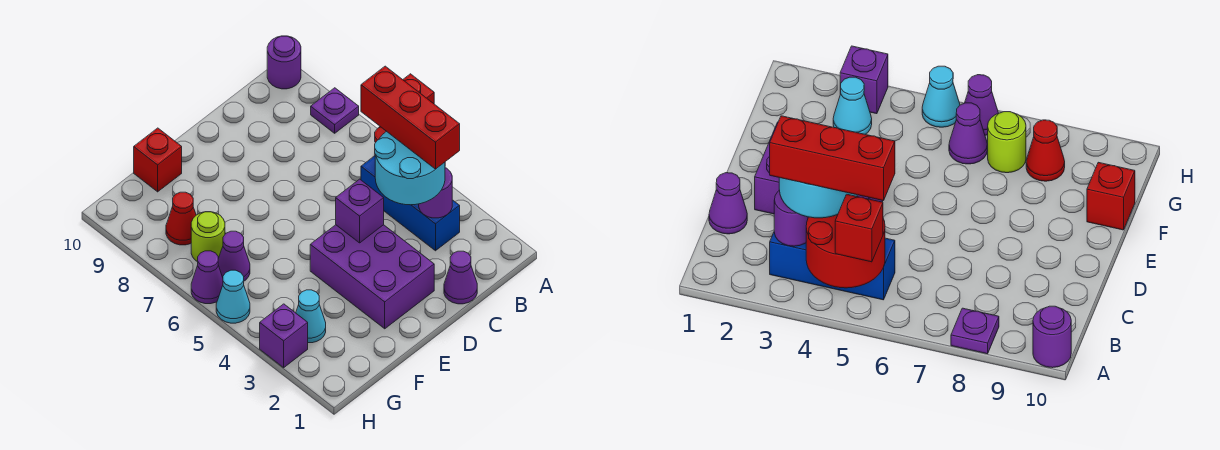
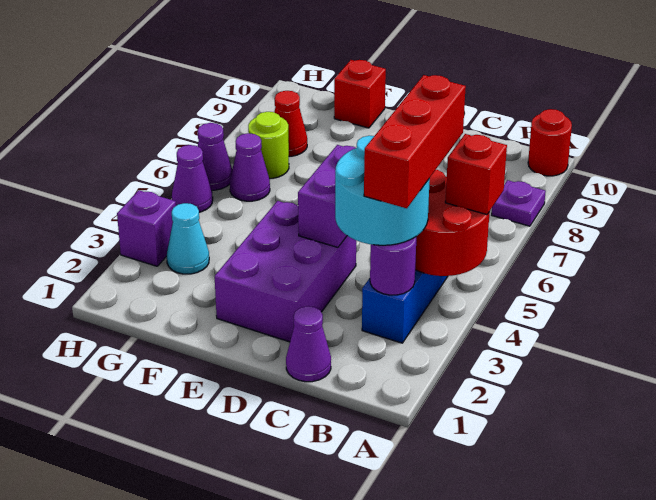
purple 1x1 round brick [267,36,301,89] -> red 1x1 round brick [528,109,572,176]
purple 1x1 brick [336,179,384,243] -> purple 1x2 brick [298,145,355,247]
cyan 1x1 cone [216,270,250,323] -> purple 1x1 cone [172,145,213,212]

